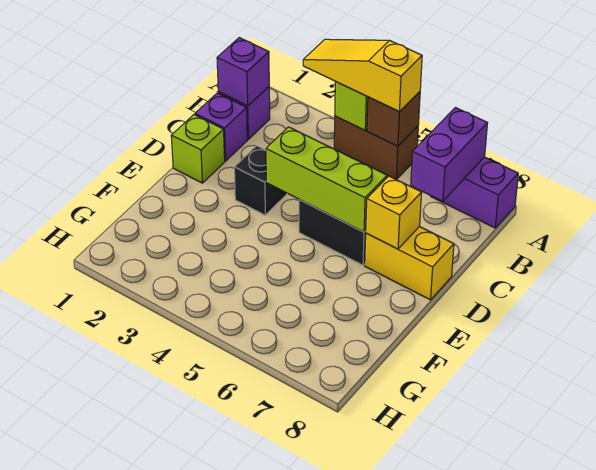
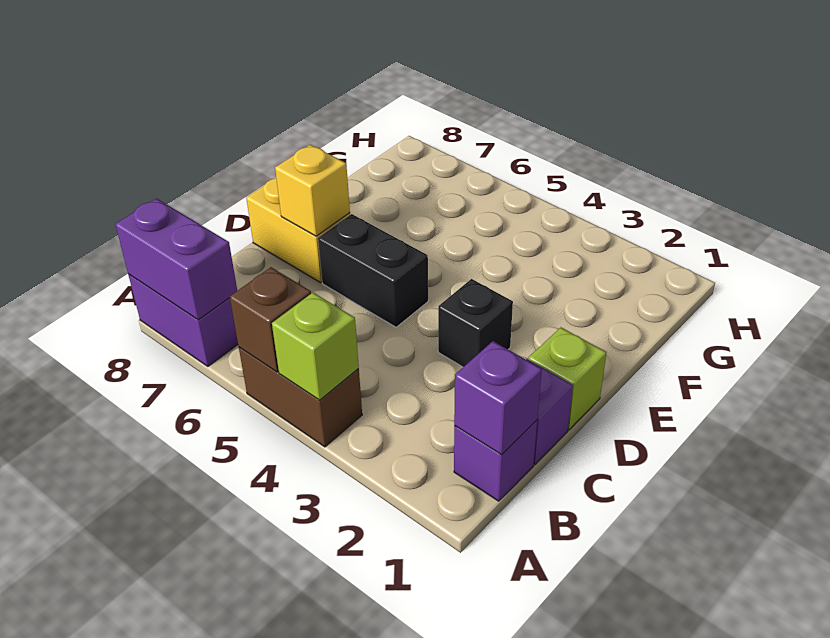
yellow 1x3 slope [303,39,422,112] -> none
purple 1x2 brick [411,108,487,201] -> purple 1x2 brick turned to [115,199,237,320]
lime 1x3 brick [266,127,387,232] -> none

